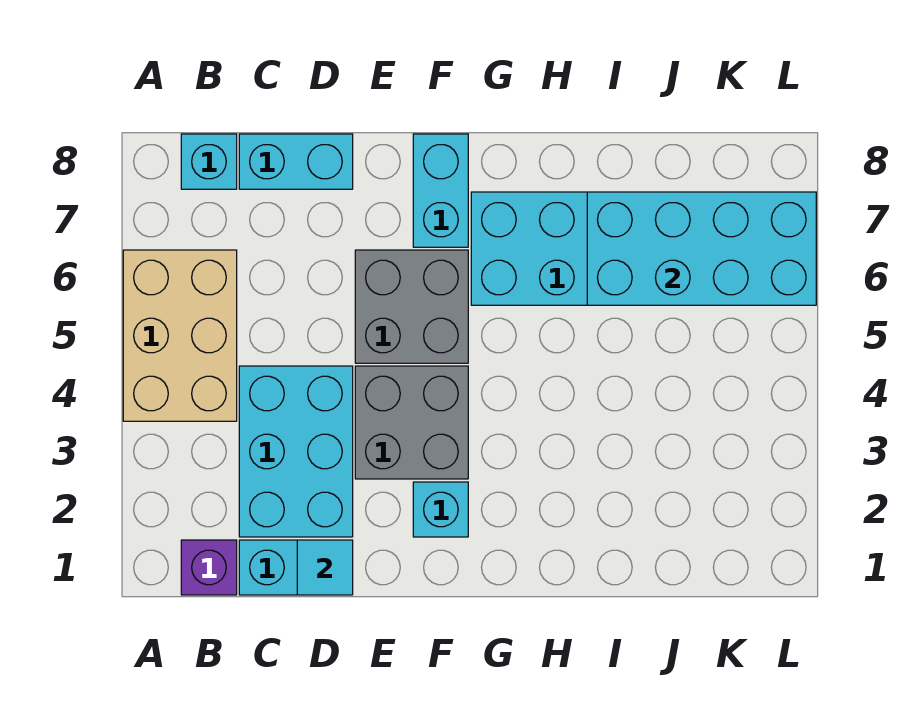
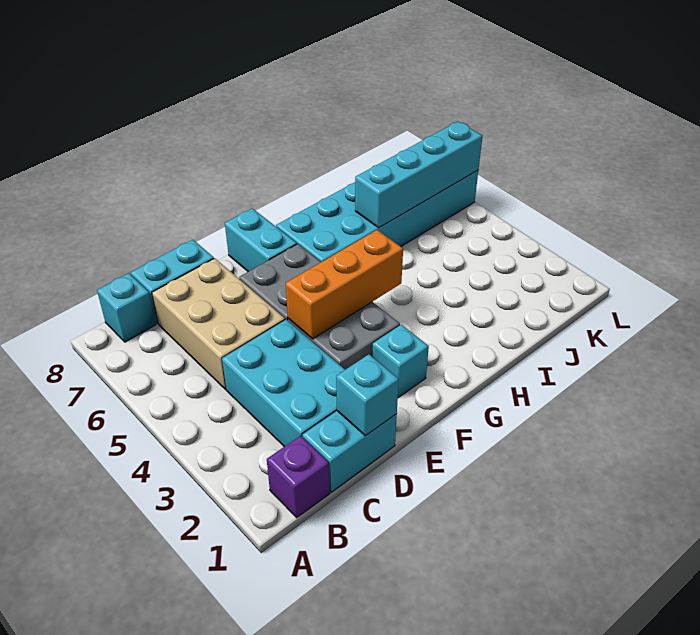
tan 2x3 brick [123,250,237,421] -> tan 2x3 brick moved to [152,258,285,389]
cyan 1x1 tile [297,540,353,595] -> cyan 1x1 brick [336,354,399,436]
none -> orange 1x3 brick [286,230,403,339]
cyan 2x4 brick [587,192,816,305] -> cyan 1x4 brick [355,121,482,228]

